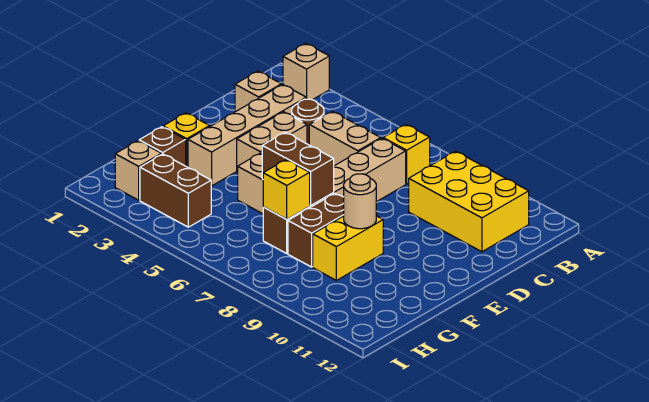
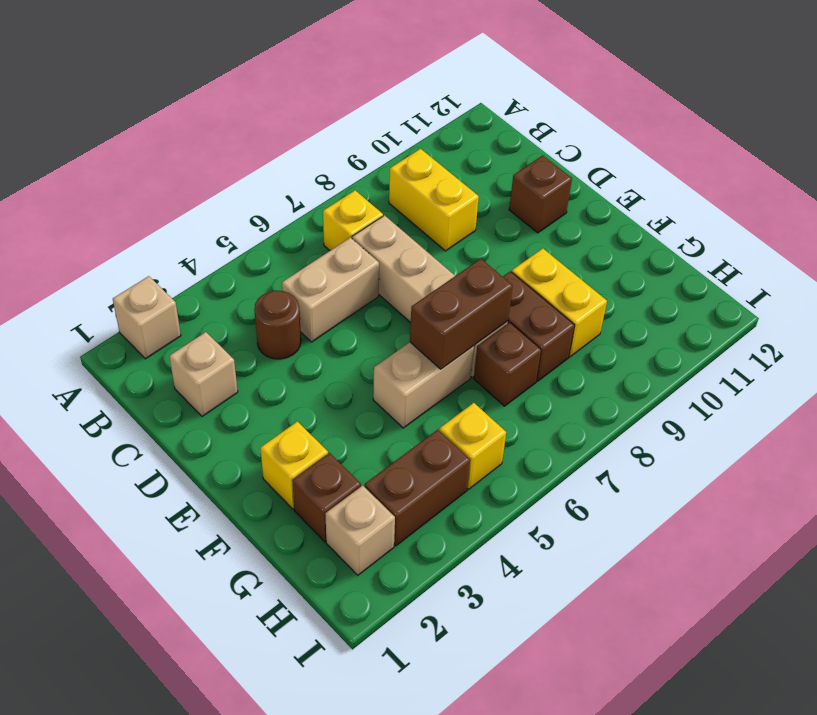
yellow 2x3 brick [409,151,529,252] -> yellow 1x2 brick [389,149,479,251]
tan 1x4 brick [188,85,306,186] -> none
tan 1x2 brick [237,112,307,173] -> none
none -> brown 1x1 brick [509,155,572,233]
tan 1x1 round brick [344,174,376,229] -> none
yellow 1x1 brick [263,160,310,219] -> yellow 1x1 brick moved to [439,403,506,489]

